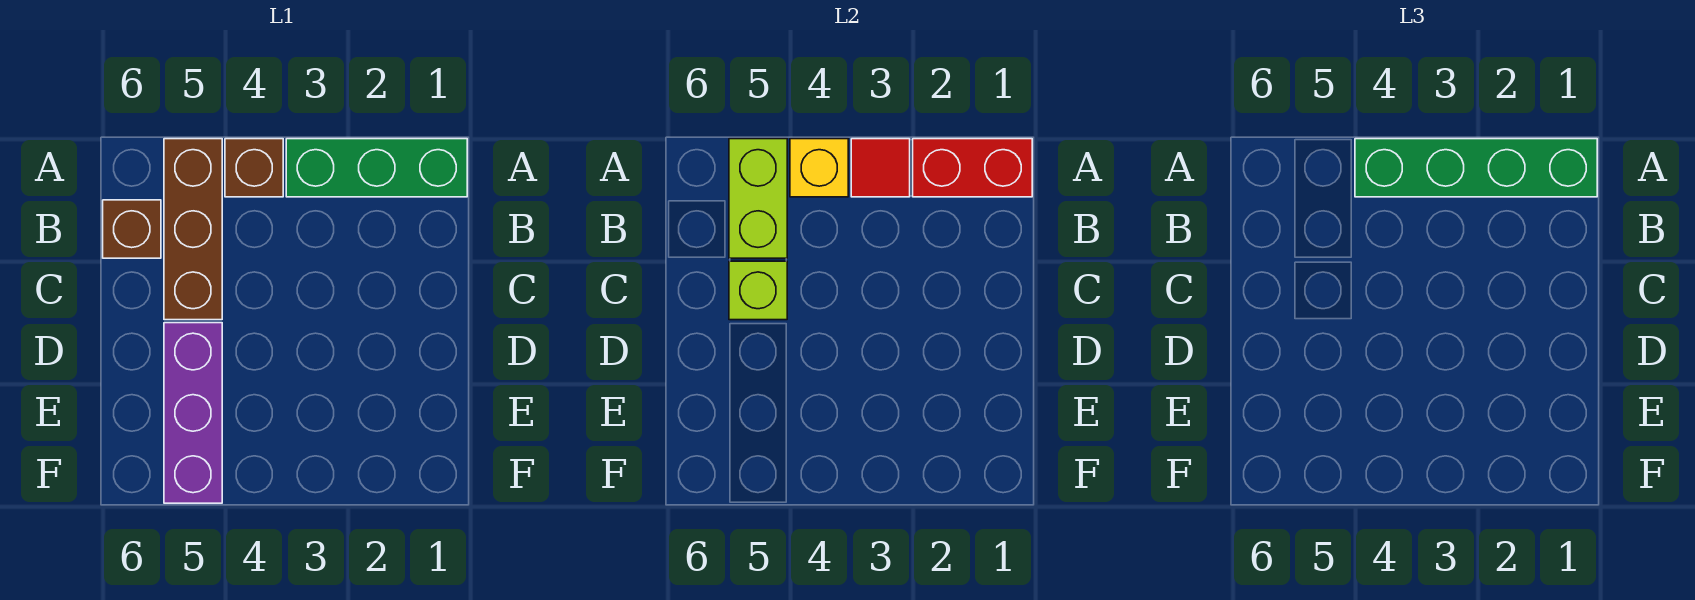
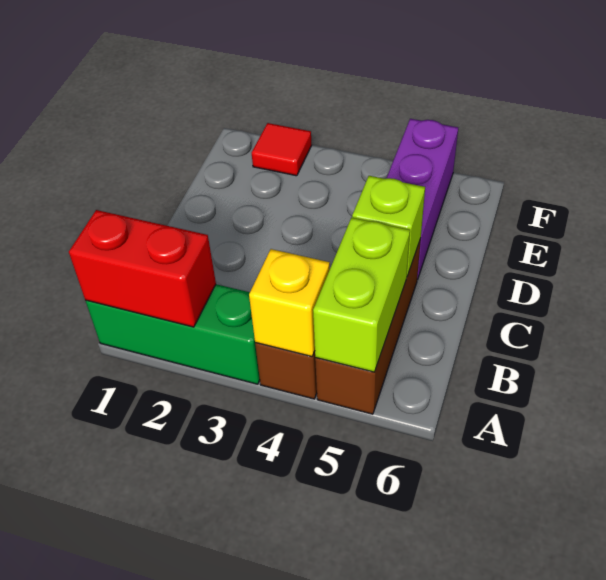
green 1x4 brick [1355,139,1597,197] -> none
red 1x1 tile [851,139,910,197] -> red 1x1 tile moved to [252,123,312,176]
brown 1x1 brick [103,200,161,258] -> none

